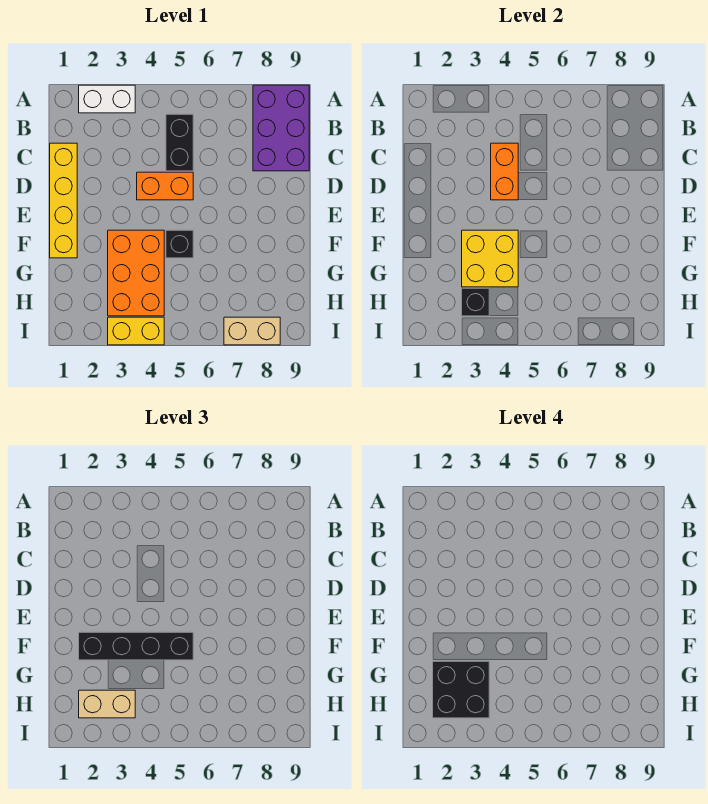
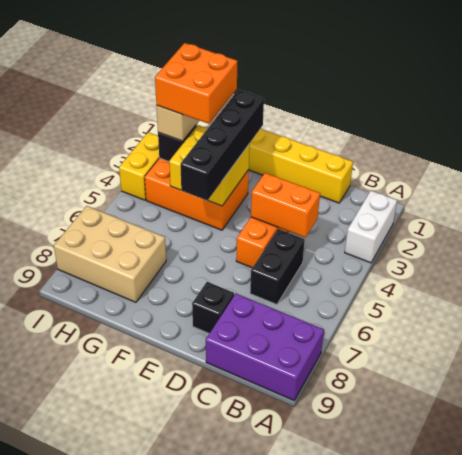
black 1x2 brick [166,114,193,171] -> black 1x2 brick turned to [250,229,305,305]
black 1x1 brick [166,230,193,258] -> black 1x1 brick moved to [192,282,234,333]
black 2x2 brick [433,661,489,718] -> orange 2x2 brick [155,43,237,124]
tan 1x2 brick [224,317,280,345] -> tan 2x3 brick [54,206,166,302]

